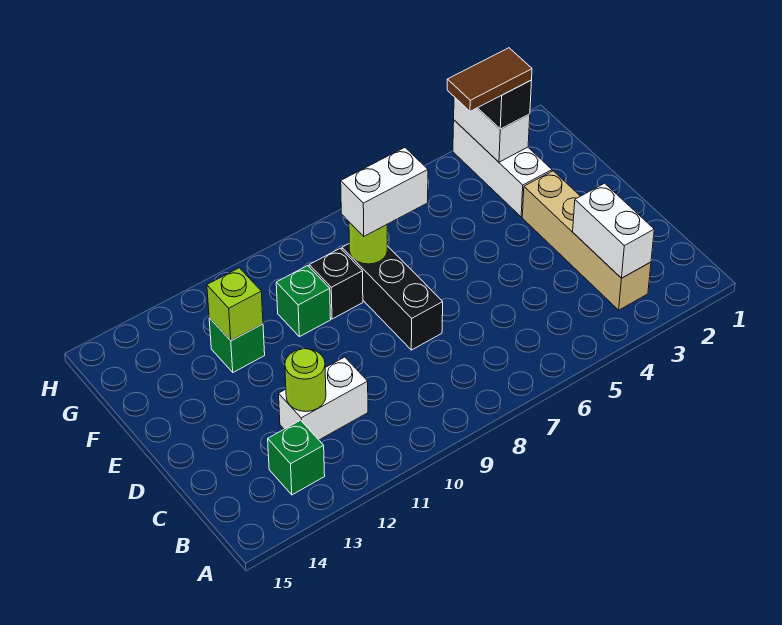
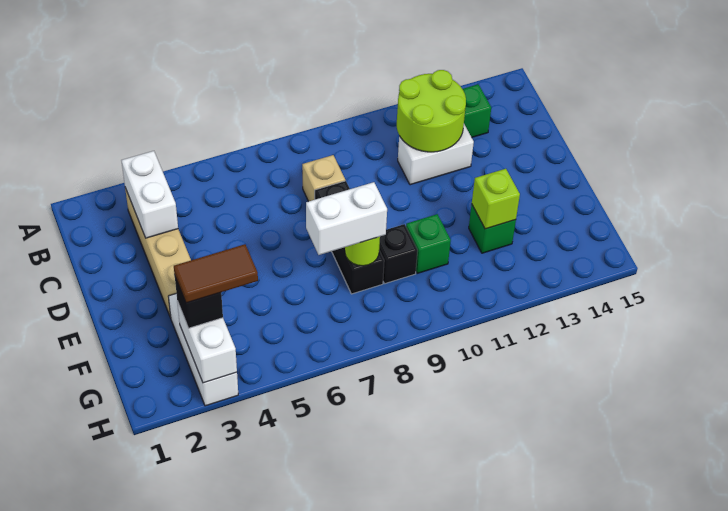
none -> tan 1x1 brick [302,155,345,201]
lime 1x1 round brick [285,349,326,412] -> lime 2x2 round brick [397,70,466,152]

